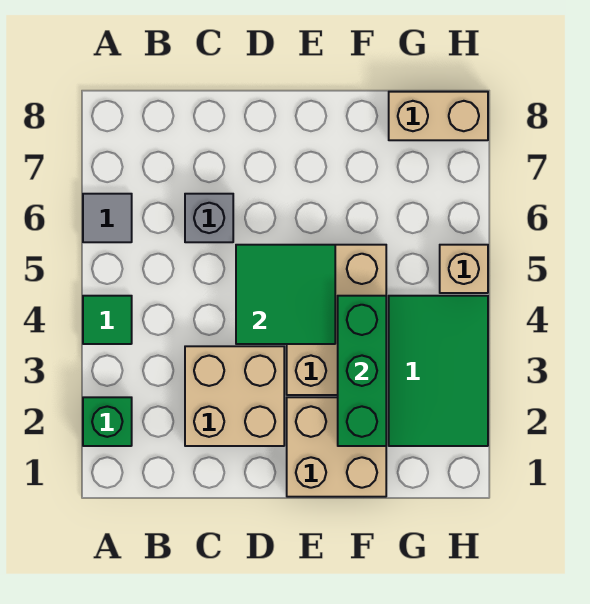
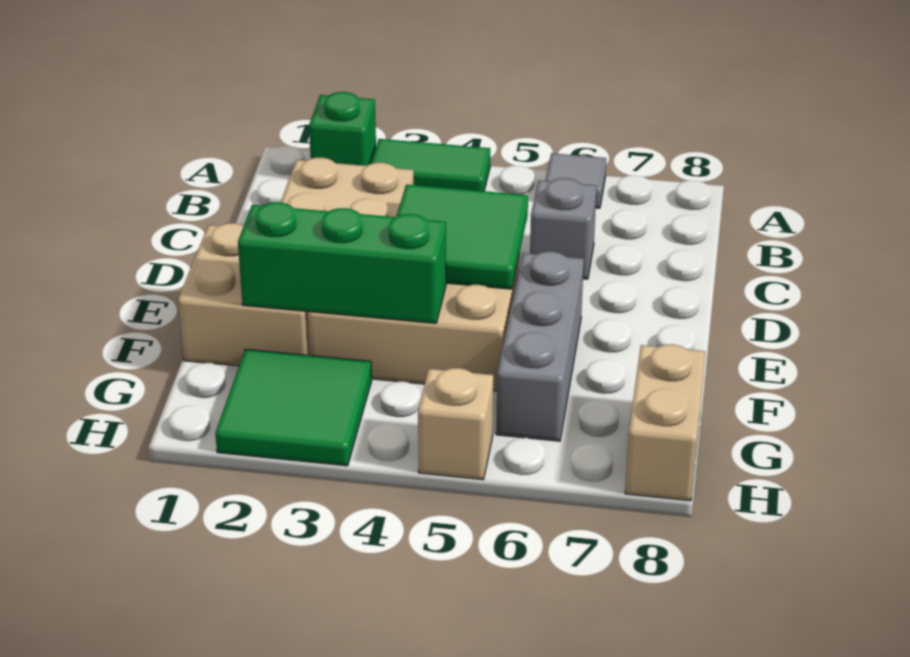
green 1x1 tile [83,296,132,344] -> green 1x2 tile [371,139,490,191]
none -> grey 1x3 brick [496,252,584,441]
green 2x3 tile [389,296,488,446] -> green 2x2 tile [215,349,372,466]

